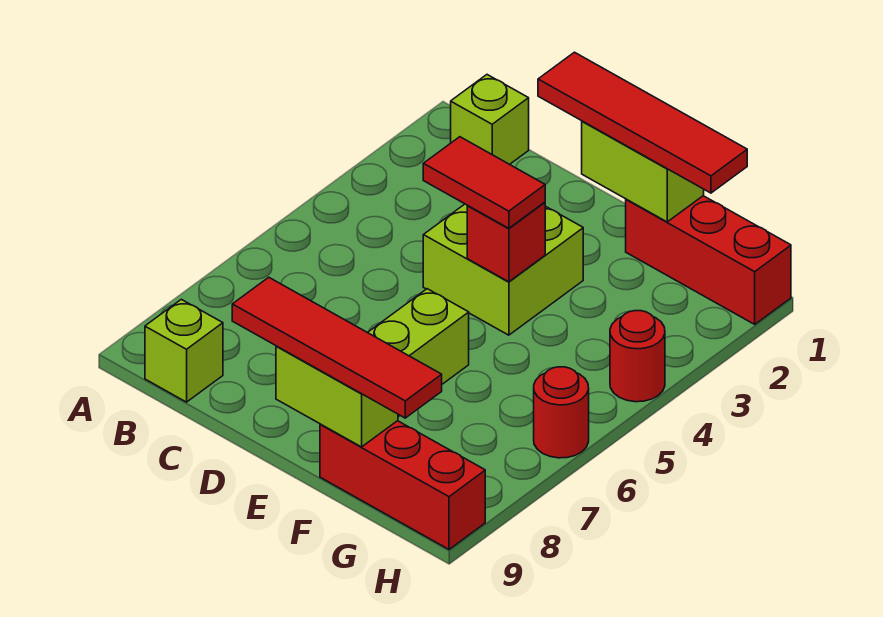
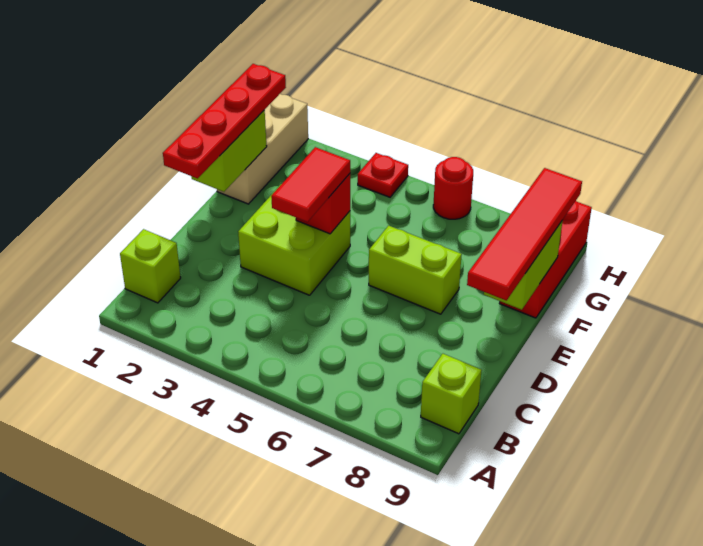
red 1x4 tile [538,52,747,193] -> red 1x4 plate [163,64,286,178]
red 1x3 brick [626,196,791,324] -> tan 1x3 brick [217,94,308,204]
red 1x1 round brick [610,311,665,402] -> red 1x1 plate [358,153,408,197]

